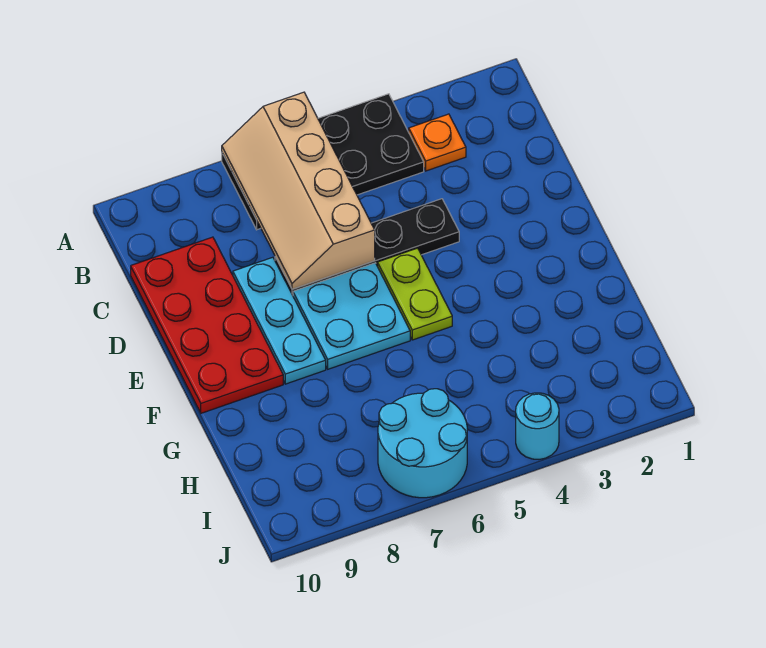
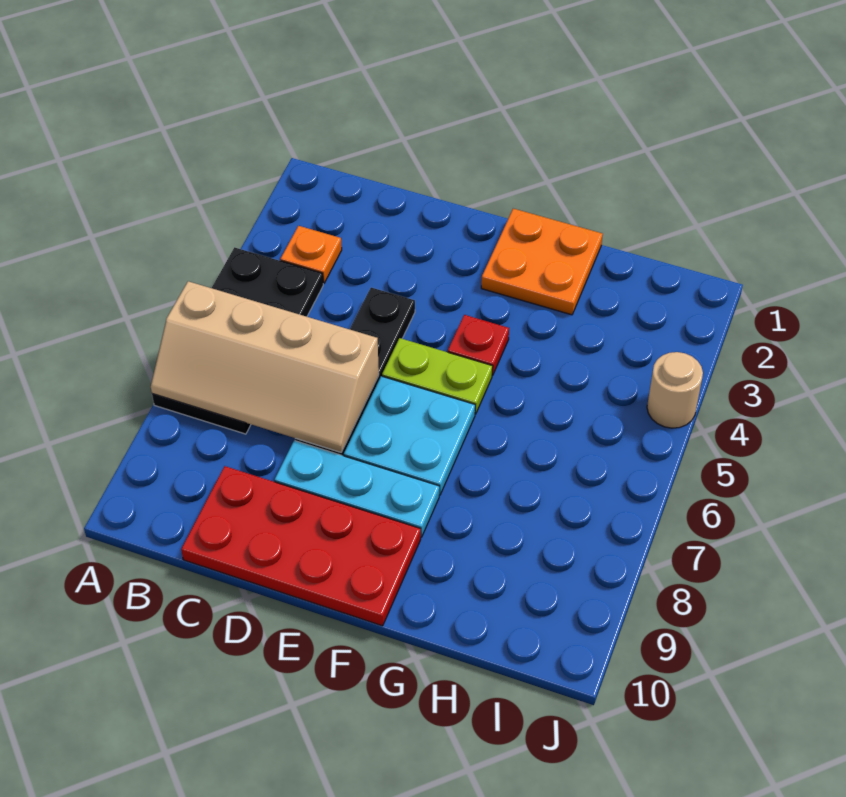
none -> orange 2x2 plate [481,209,603,315]
none -> red 1x1 plate [448,315,509,375]
cyan 2x2 round brick [378,389,467,498] -> none
cyan 1x1 round brick [516,393,559,459] -> tan 1x1 round brick [647,352,703,428]

